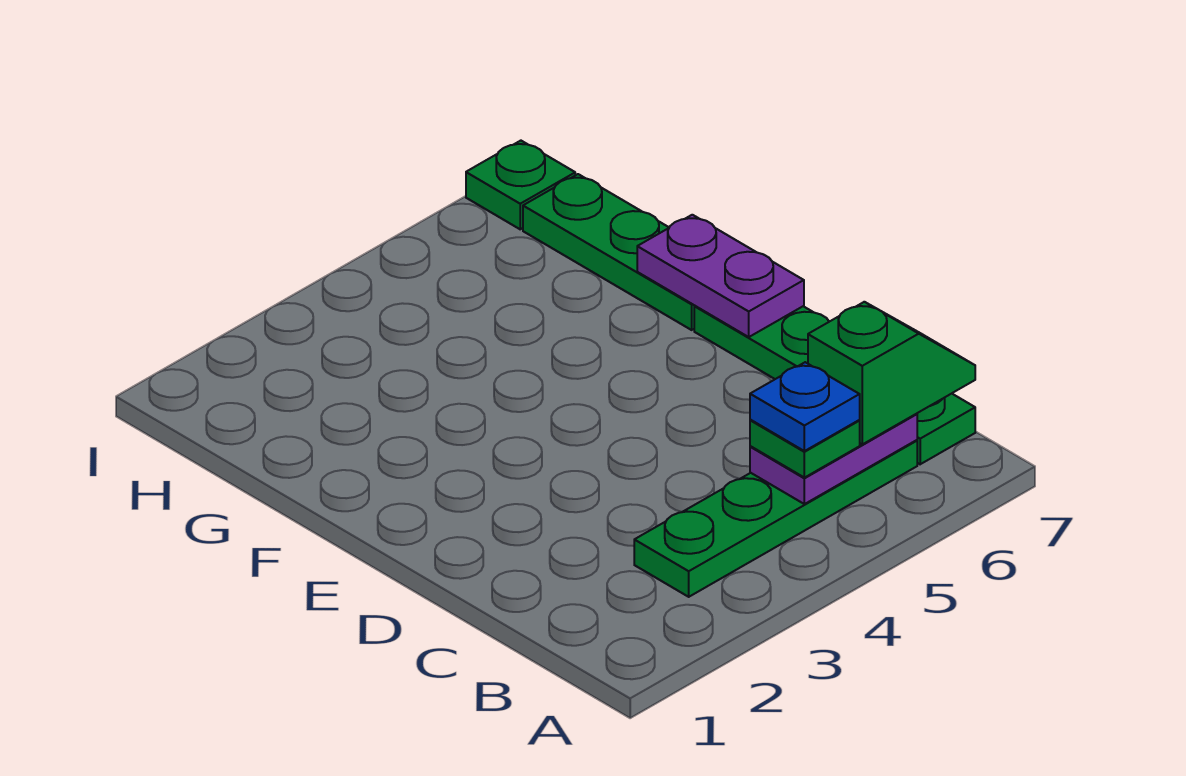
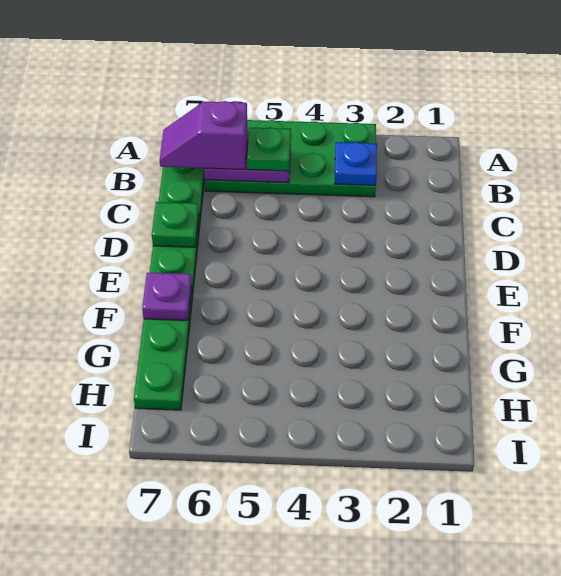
green 1x4 plate [634,440,917,597] -> green 2x4 plate [205,120,376,197]
blue 1x1 plate [750,362,860,451] -> blue 1x1 plate moved to [335,142,377,186]
green 1x2 slope [808,302,975,444] -> purple 1x2 slope [160,101,248,170]
purple 1x2 plate [637,215,804,337] -> purple 1x1 plate [142,273,192,320]
green 1x1 plate [466,141,575,229] -> green 1x1 plate moved to [152,202,199,247]

